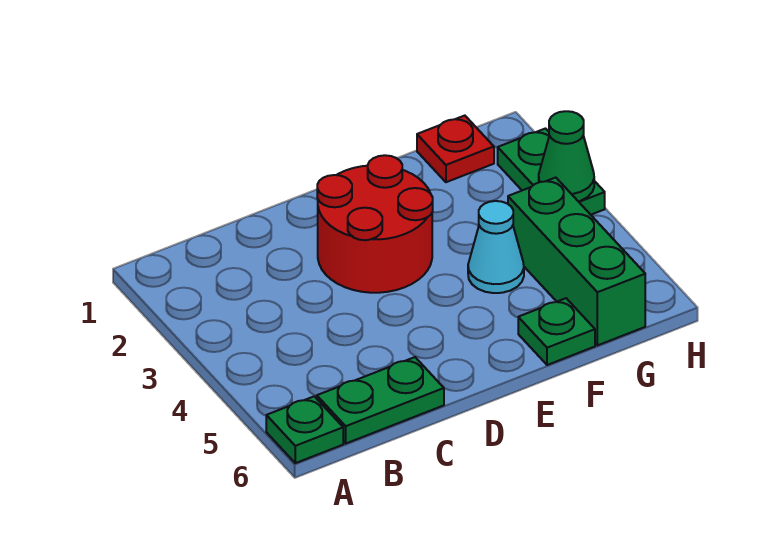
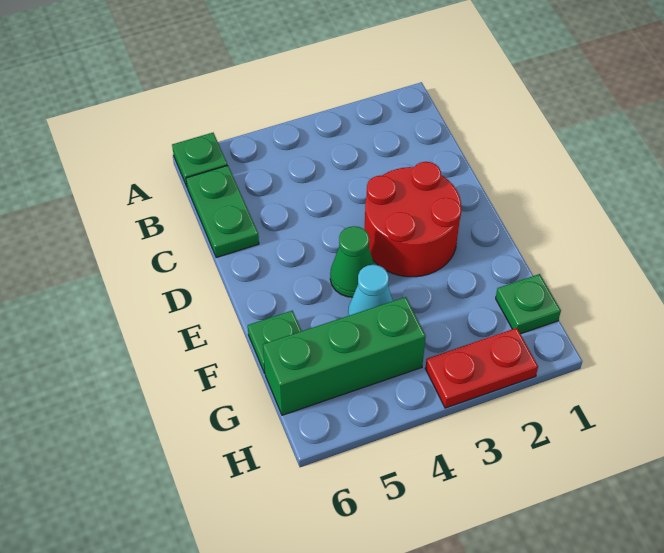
red 1x1 plate [417,116,494,182] -> green 1x1 plate [496,274,561,334]
green 1x2 plate [498,129,605,215] -> red 1x2 plate [425,328,538,408]
green 1x1 cone [539,111,594,201] -> green 1x1 cone moved to [330,226,374,297]

